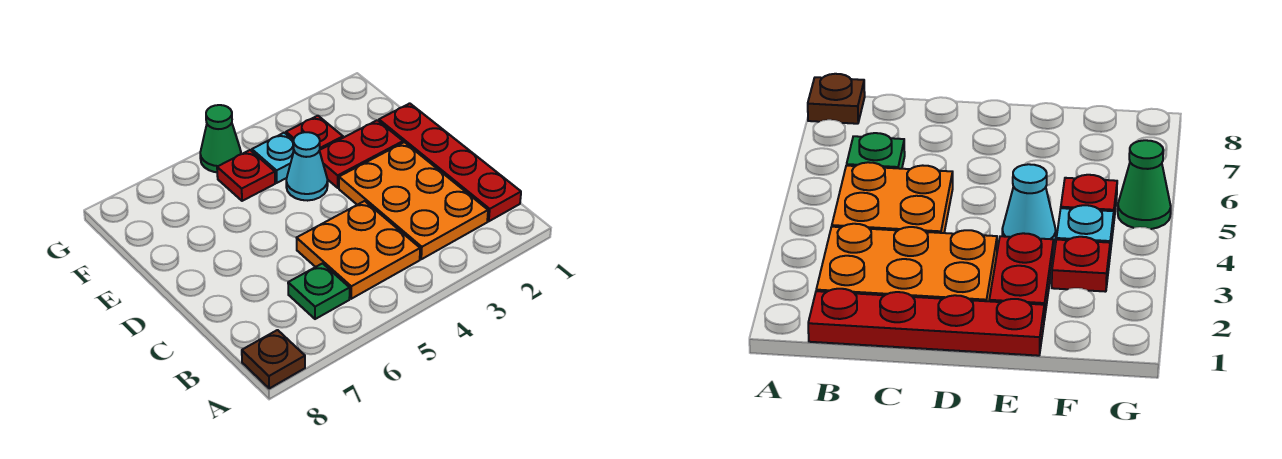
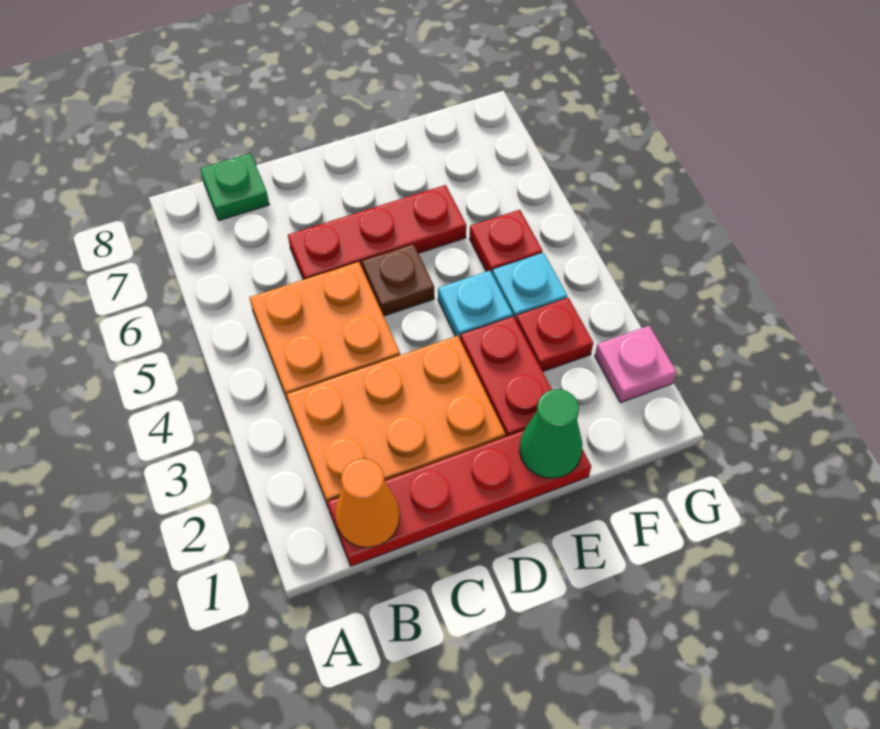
brown 1x1 plate [242,330,305,388] -> brown 1x1 plate moved to [362,244,434,316]
none -> orange 1x1 cone [335,459,400,547]
green 1x1 plate [288,264,350,319] -> green 1x1 plate moved to [200,153,269,221]
none -> red 1x3 plate [288,185,466,280]
cyan 1x1 cone [286,132,328,201] -> cyan 1x1 plate [438,271,513,340]
none -> pink 1x1 plate [595,326,676,403]
green 1x1 cone [200,105,241,172] -> green 1x1 cone moved to [520,389,582,478]

